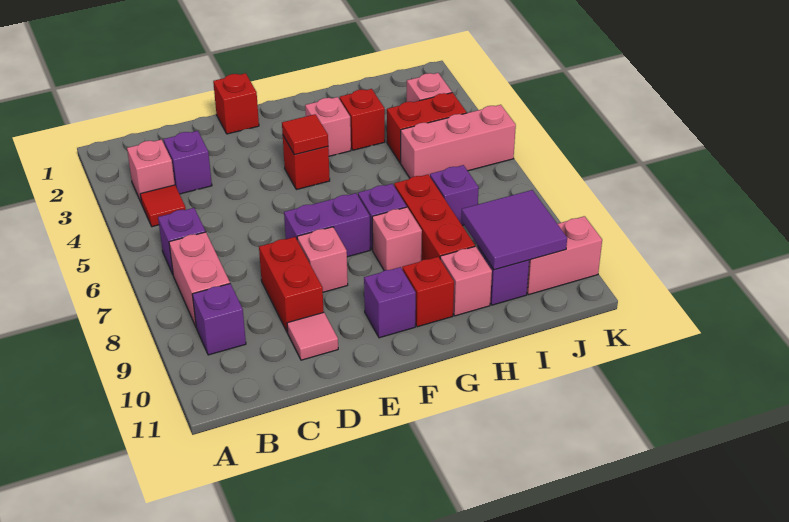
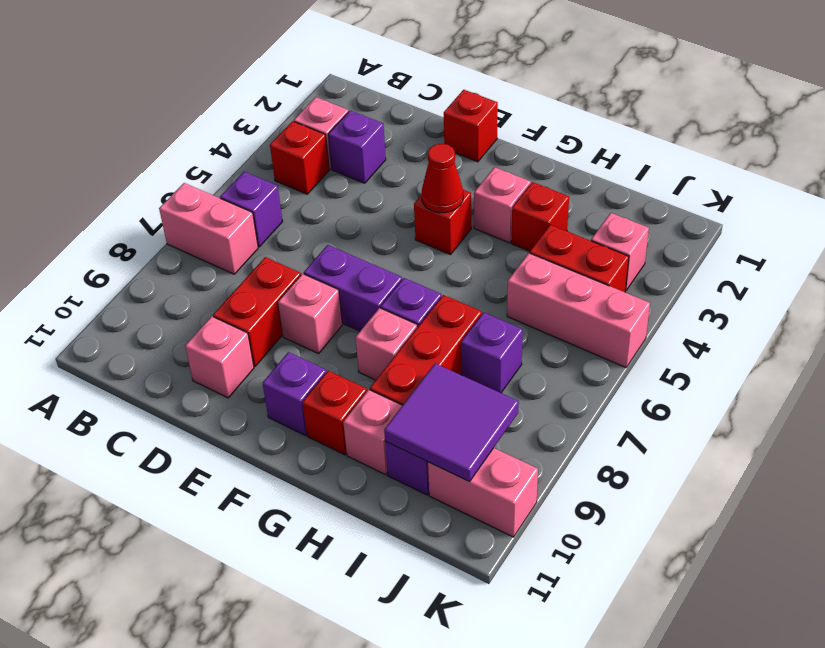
red 1x1 tile [140,185,186,227] -> red 1x1 brick [270,121,329,194]
pink 1x2 brick [169,232,230,326] -> pink 1x2 brick turned to [159,183,258,274]
purple 1x1 brick [192,284,246,355] -> none
pink 1x1 tile [287,312,338,360] -> pink 1x1 brick [185,316,254,398]
red 1x1 tile [282,114,328,155] -> red 1x1 cone [421,144,463,213]

